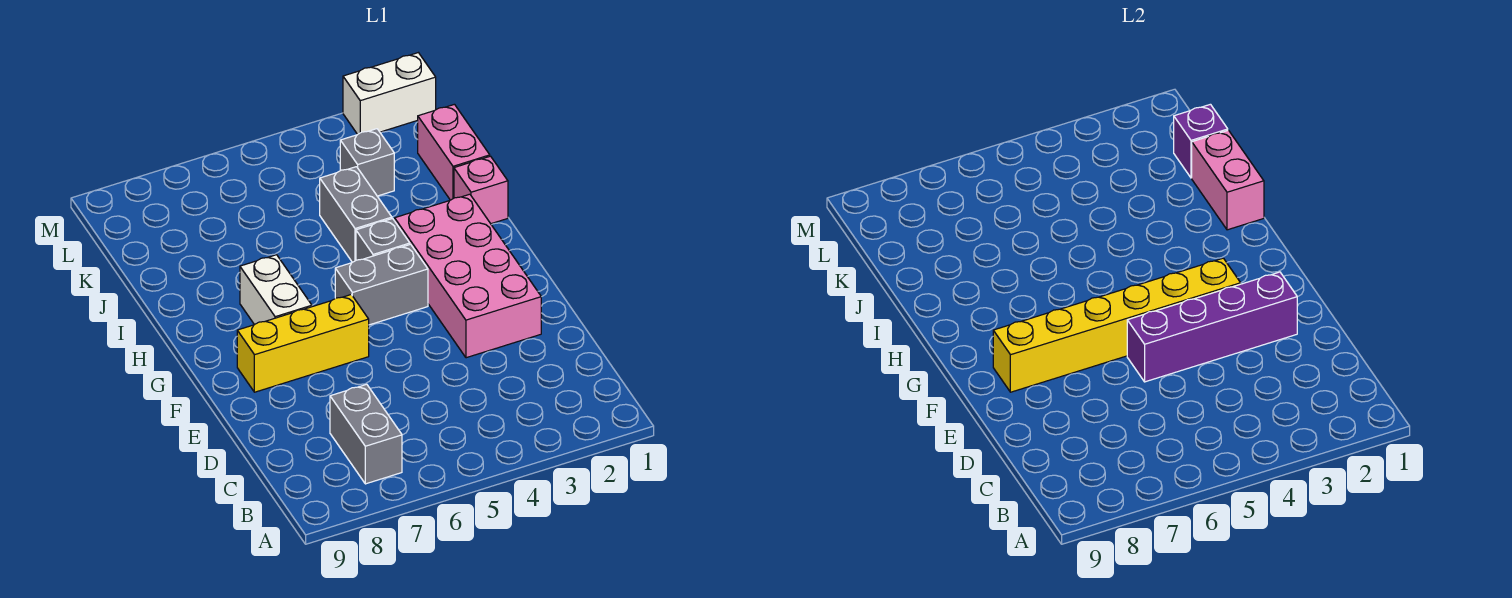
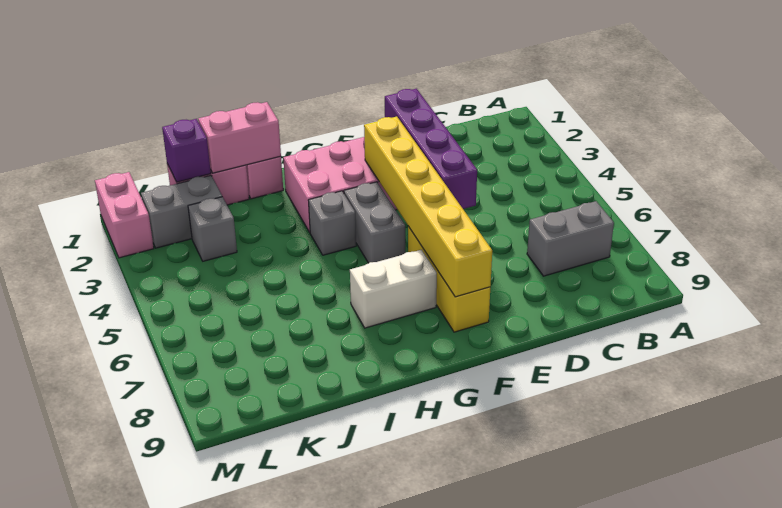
grey 1x2 brick [320,167,392,262] -> grey 1x2 brick moved to [141,175,222,248]
white 1x2 brick [343,53,436,134] -> pink 1x2 brick [95,172,154,258]

